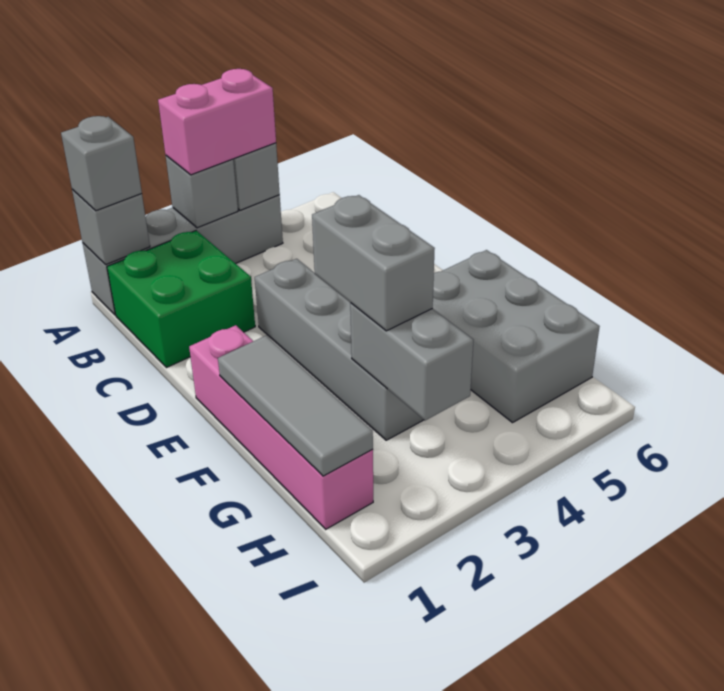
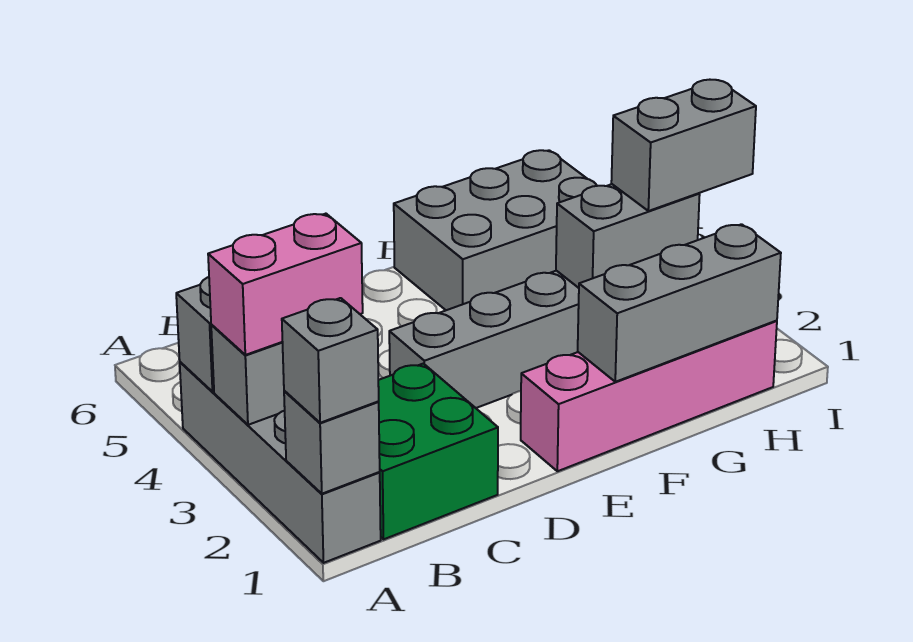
pink 1x2 brick [158,69,276,175] -> pink 1x2 brick turned to [208,214,363,355]
grey 1x3 tile [218,336,373,476] -> grey 1x3 brick [578,224,781,382]
grey 1x2 brick [312,195,435,331] -> grey 1x2 brick moved to [611,80,756,211]

